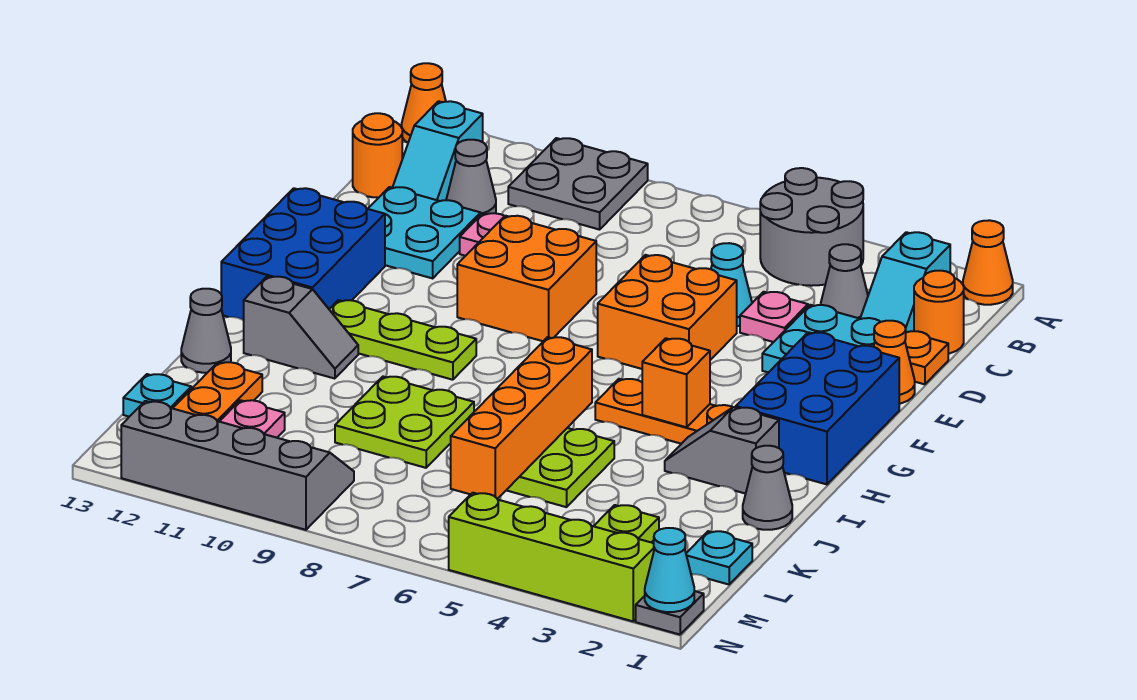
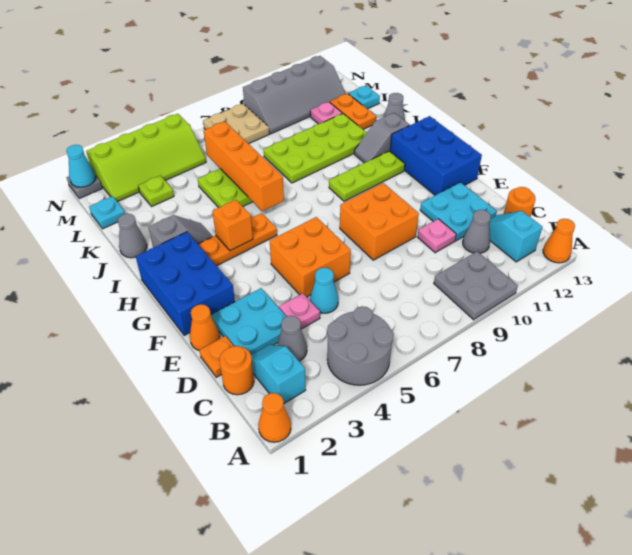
lime 2x2 plate [335,377,474,468] -> lime 2x4 plate [264,113,367,183]
none -> tan 2x2 plate [203,104,269,144]

